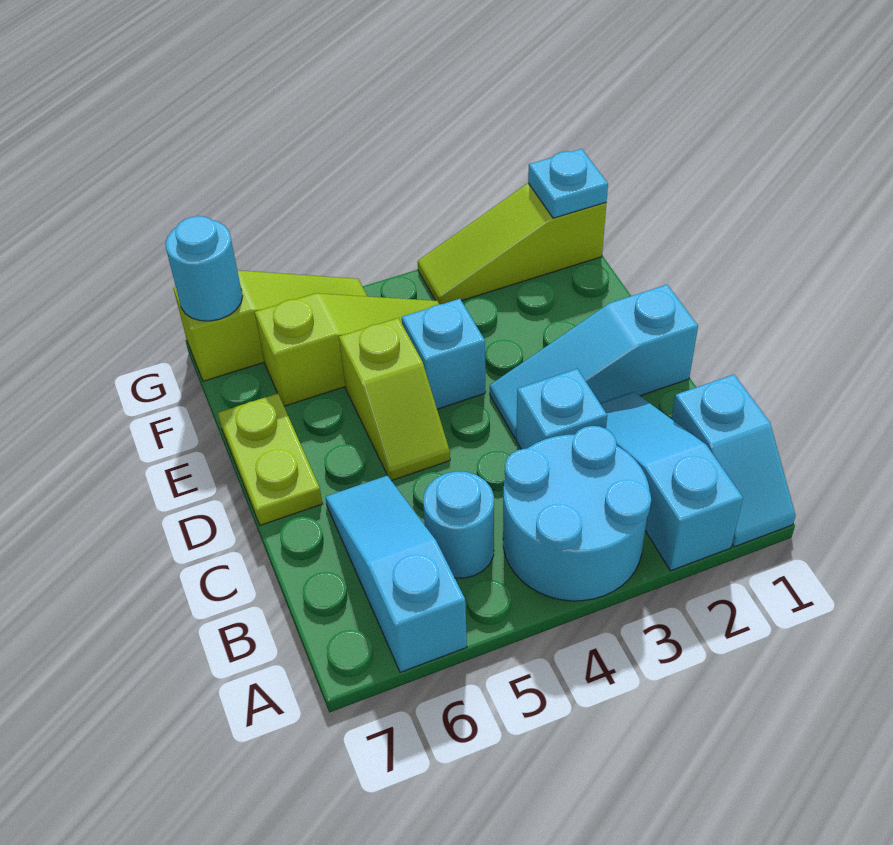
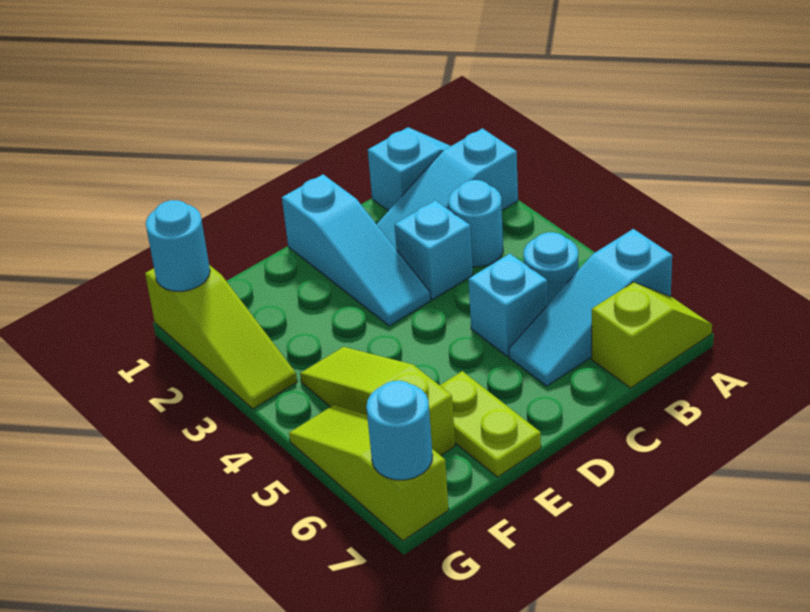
cyan 2x2 round brick [503,426,651,601] -> cyan 1x1 round brick [448,180,503,267]
lime 1x2 slope [339,318,450,481] -> lime 1x2 slope moved to [592,282,712,388]
lime 1x2 plate [218,393,322,525] -> lime 1x2 plate turned to [440,371,541,477]
cyan 1x1 brick [402,299,485,409] -> cyan 1x1 brick moved to [469,254,548,356]
cyan 1x1 plate [528,149,608,218] -> cyan 1x1 round brick [146,200,210,291]

